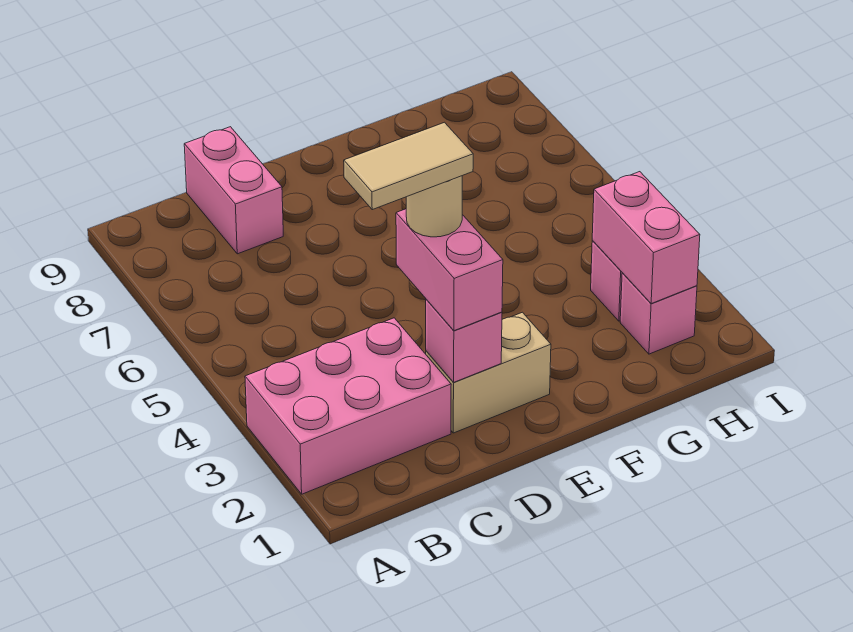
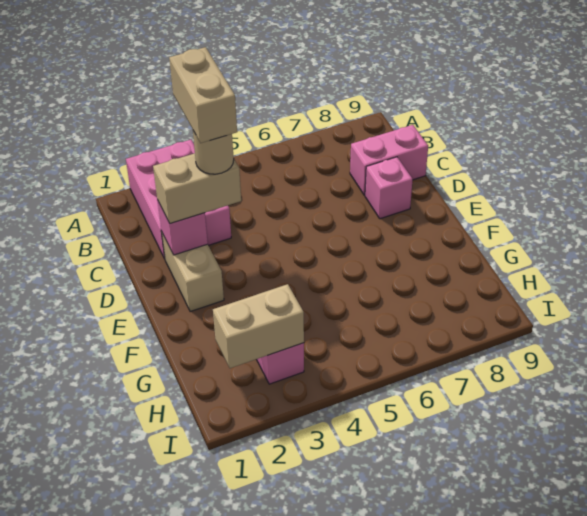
tan 1x2 tile [344,122,473,210] -> tan 1x2 brick [169,47,237,143]
pink 1x2 brick [396,209,503,331] -> tan 1x2 brick [153,153,241,223]
pink 1x1 brick [620,273,697,354] -> pink 1x1 brick moved to [365,157,413,219]
pink 1x2 brick [592,172,700,304] -> tan 1x2 brick [213,284,304,368]

